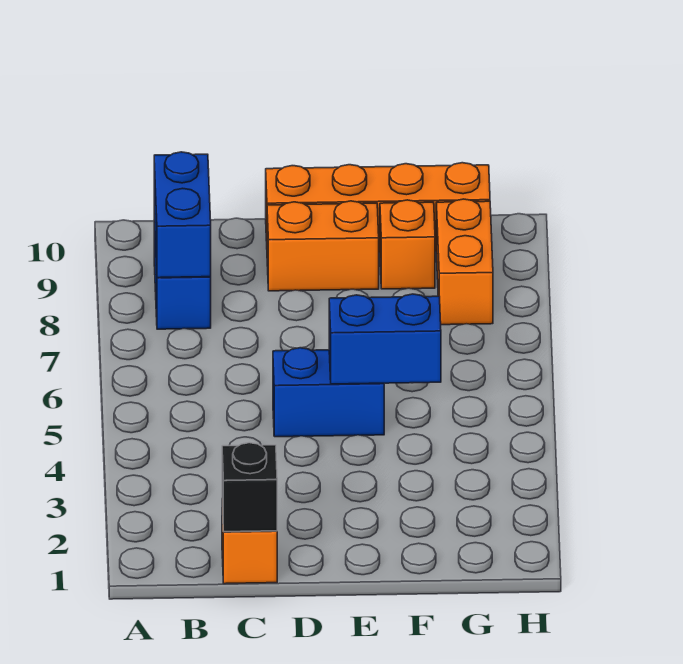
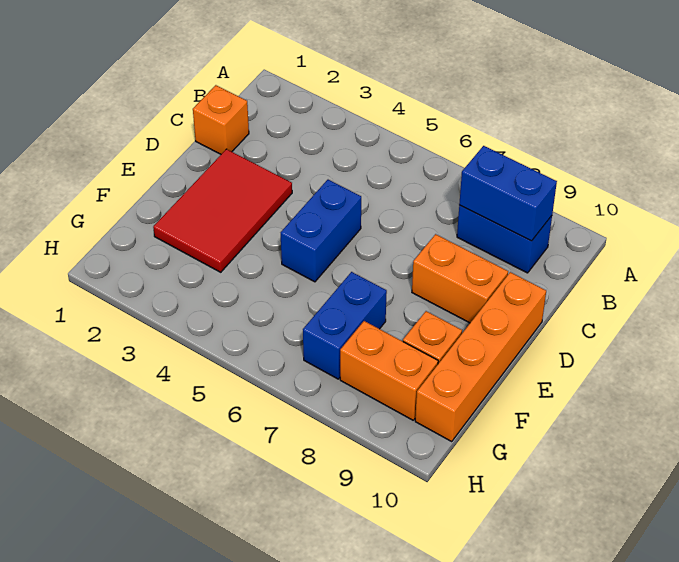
black 1x1 brick [222,443,277,532] -> none
none -> red 2x3 tile [153,149,292,272]
orange 1x2 brick [267,201,379,291] -> orange 1x2 brick turned to [412,234,508,323]
blue 1x2 brick [329,294,441,384] -> blue 1x2 brick moved to [303,272,387,379]

